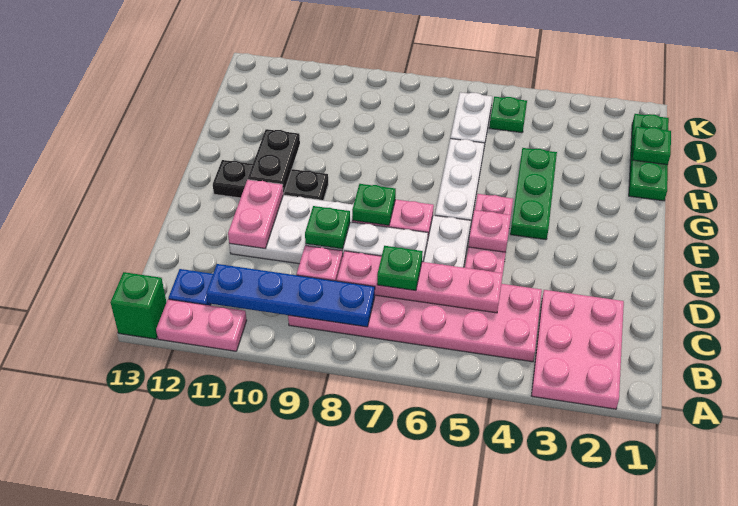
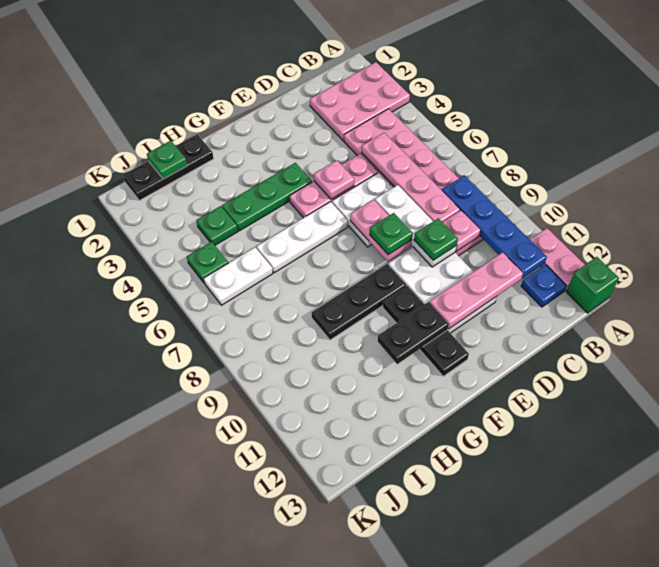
green 1x1 plate [377,246,423,291] -> green 1x1 plate moved to [196,206,238,245]
pink 1x2 plate [228,180,284,248] -> pink 1x3 plate [430,252,523,329]
none -> black 1x3 plate [312,264,406,340]
green 1x3 plate [629,114,669,201] -> black 1x3 plate [123,134,214,200]

